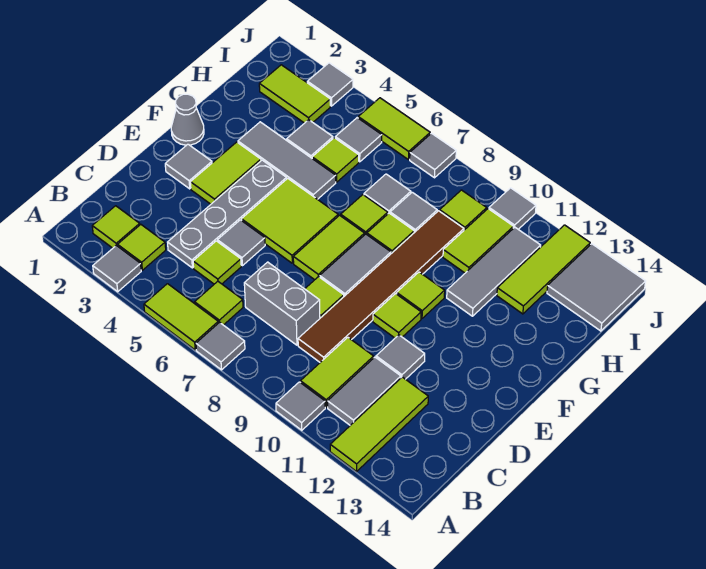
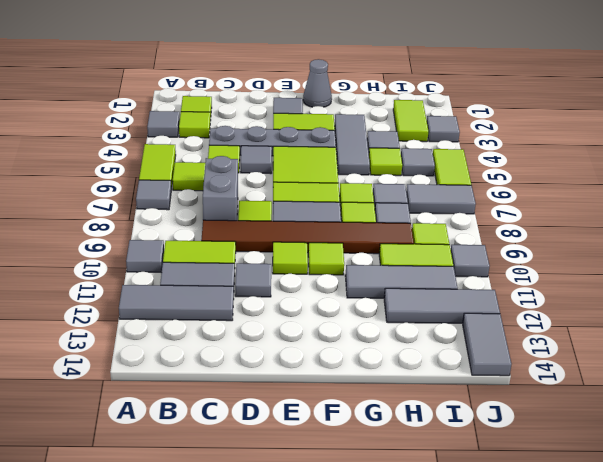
lime 1x3 tile [330,377,428,471] -> grey 1x3 tile [119,285,234,321]
lime 1x3 tile [497,225,590,314] -> grey 1x3 tile [384,288,500,323]
grey 2x2 tile [547,244,646,331] -> grey 1x2 tile [463,313,512,376]
grey 1x1 tile [410,133,456,178] -> grey 1x2 tile [406,184,476,214]

